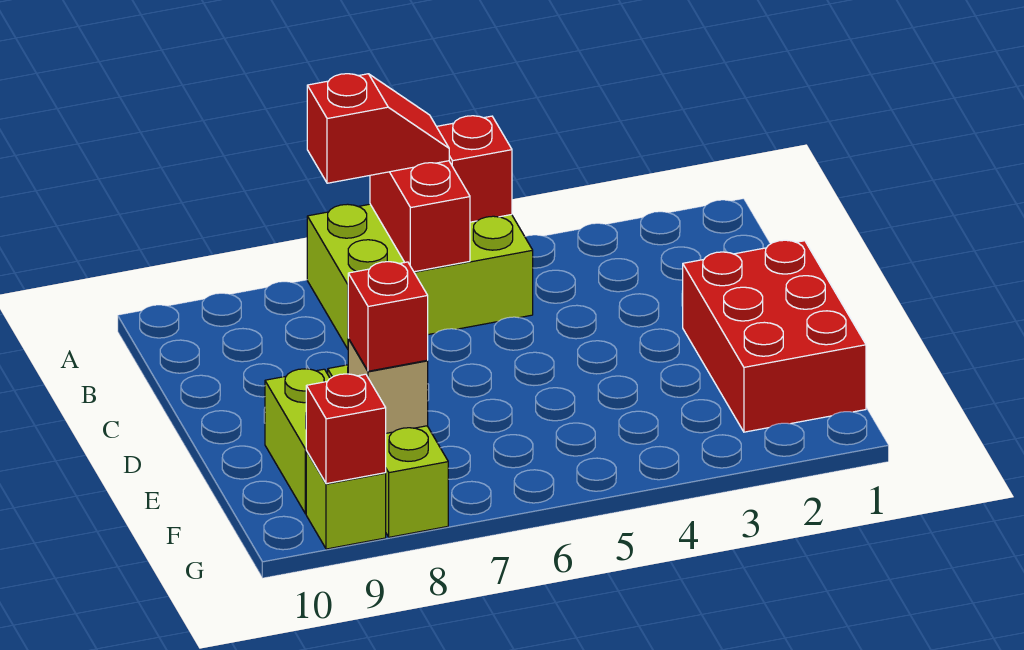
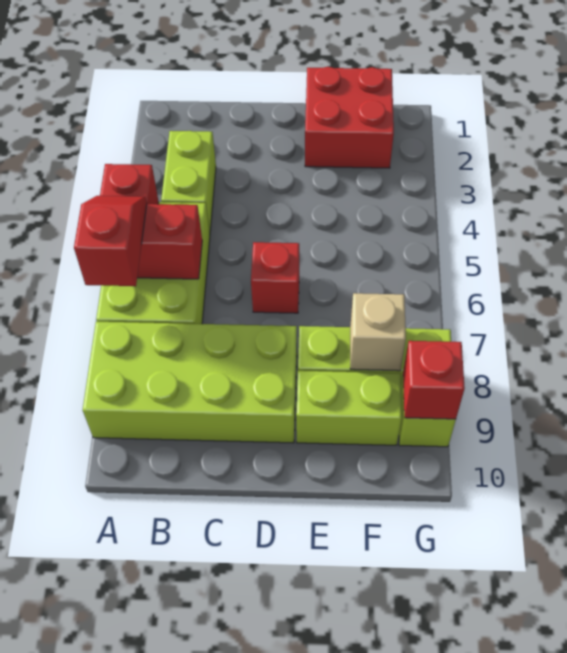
none -> lime 2x4 brick [83,322,297,443]
none -> lime 1x2 brick [161,131,216,233]
red 2x3 brick [683,240,866,432] -> red 2x2 brick [305,67,394,168]
red 1x1 brick [348,262,428,371] -> red 1x1 brick moved to [251,242,299,313]

